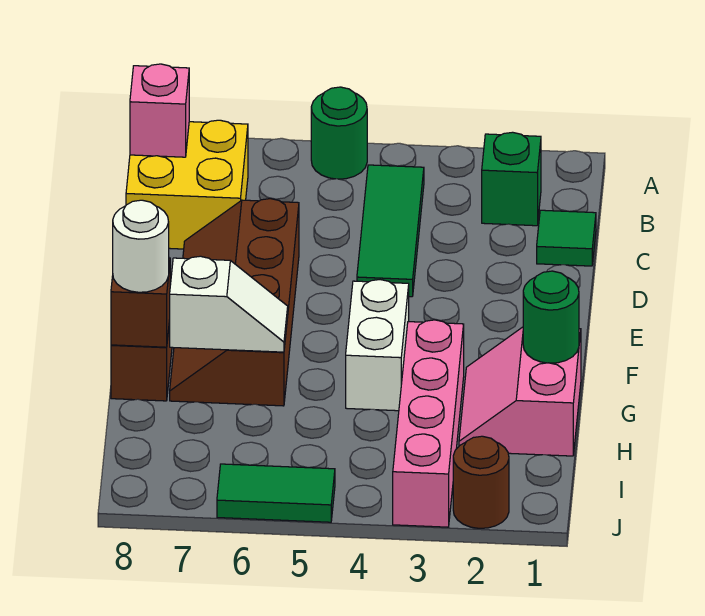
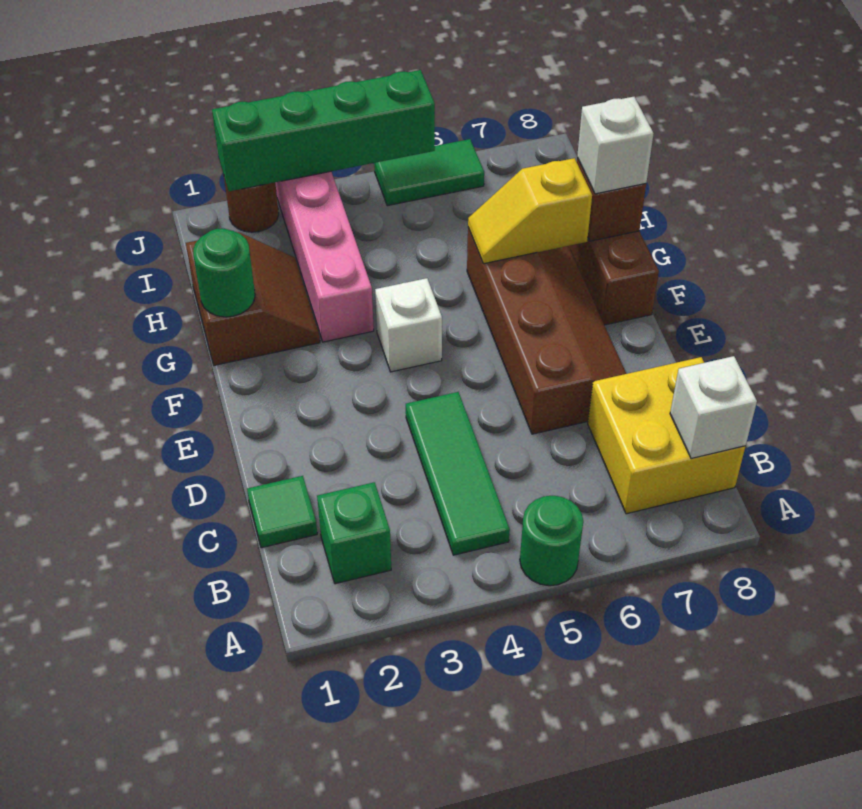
pink 1x1 brick [130,64,189,157] -> white 1x1 brick [670,356,757,459]
white 1x2 brick [346,280,409,411] -> white 1x1 brick [375,278,442,372]
pink 2x2 slope [459,327,581,456] -> brown 2x2 slope [186,232,320,365]
white 1x2 slope [169,256,288,352] -> yellow 1x2 slope [468,158,592,264]
white 1x1 round brick [113,200,169,292] -> white 1x1 brick [577,97,654,194]
none -> green 1x4 brick [212,70,435,191]

